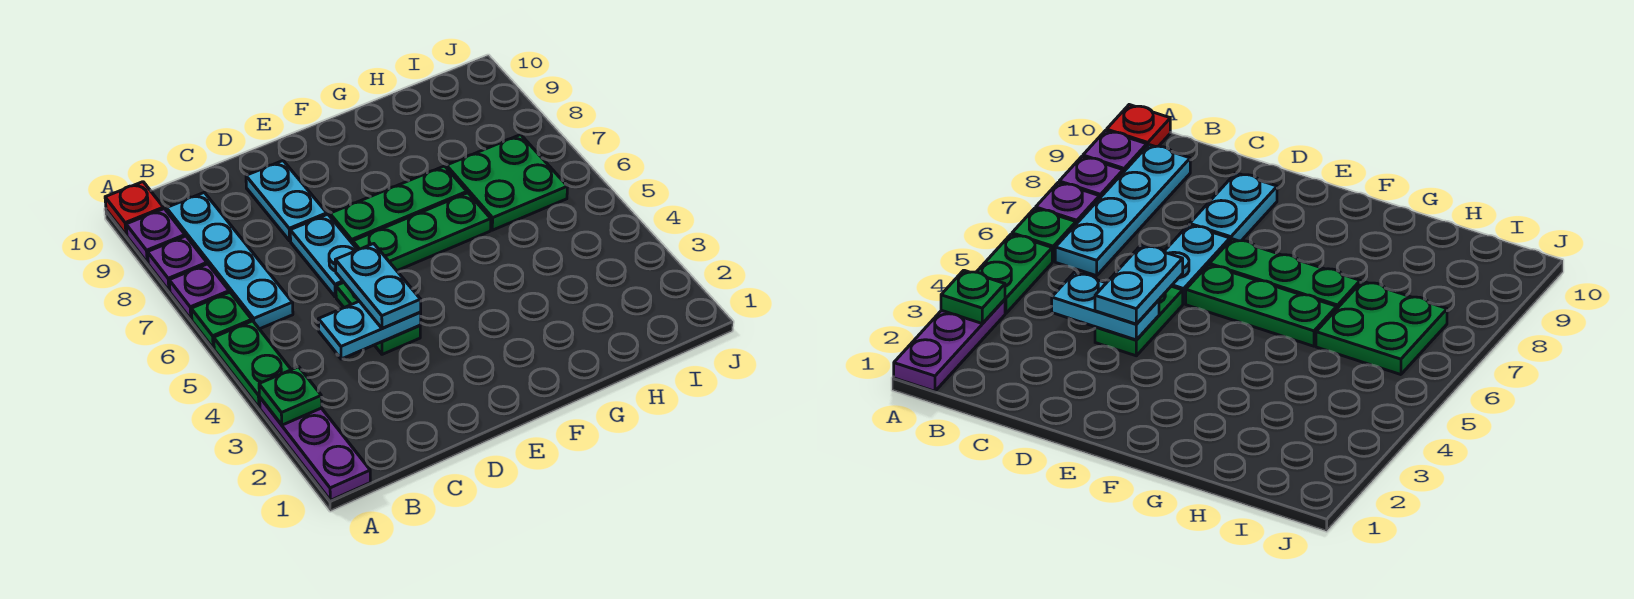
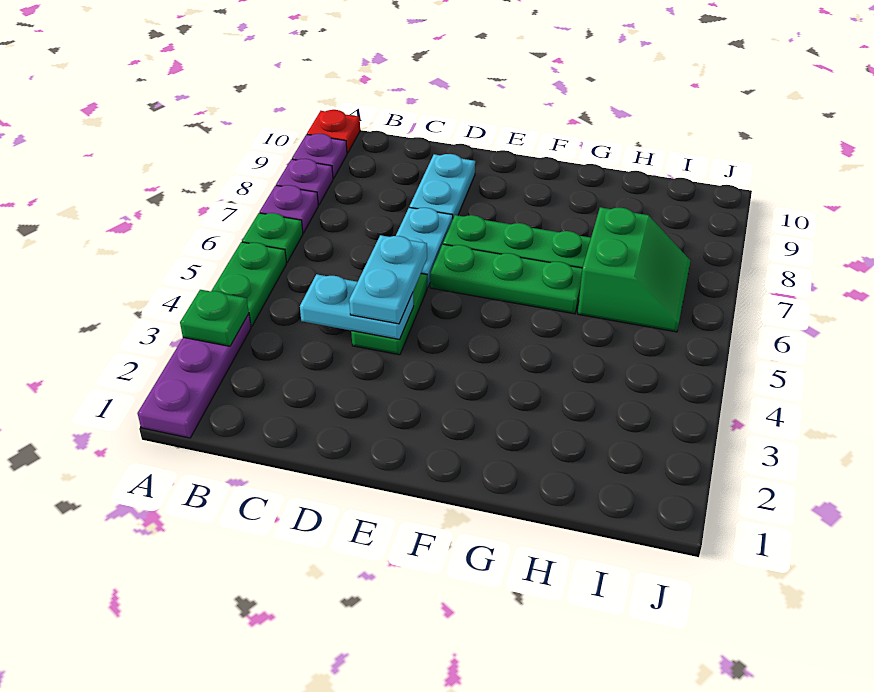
cyan 1x4 plate [166,193,293,329] -> none
green 2x2 plate [446,135,568,230] -> green 2x2 slope [578,207,690,332]

